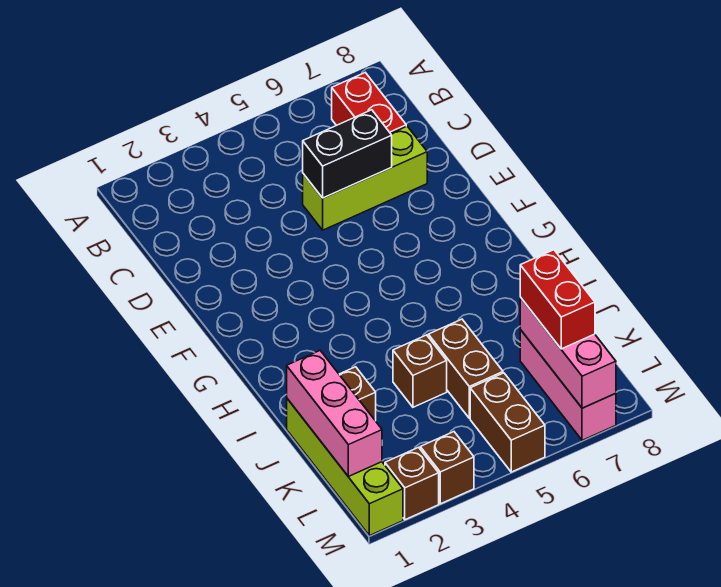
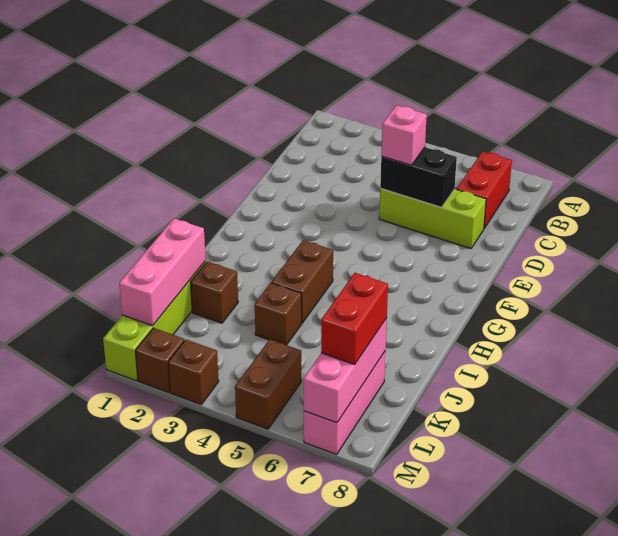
none -> pink 1x1 brick [381,105,427,165]
brown 1x2 brick [428,319,503,418] -> brown 1x2 brick moved to [271,240,333,323]

